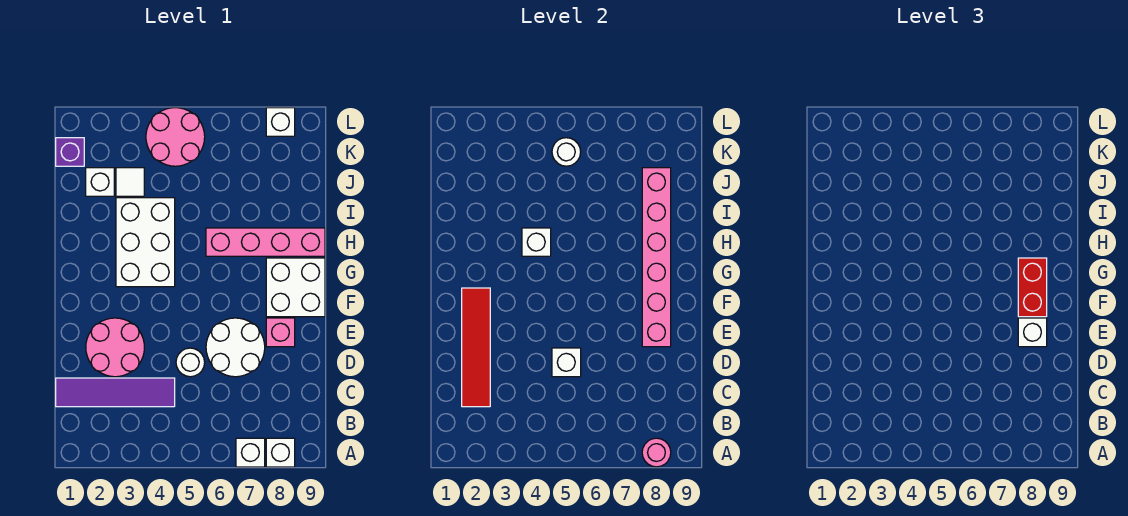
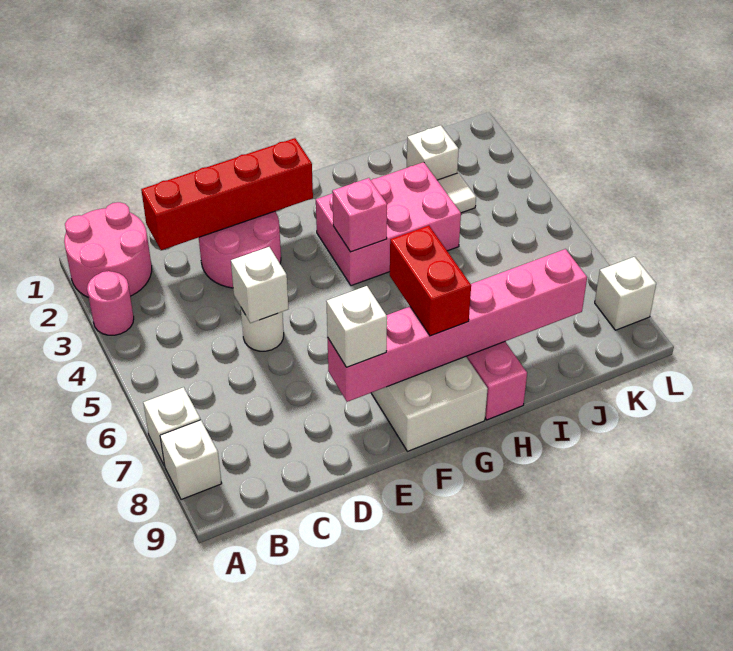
pink 1x1 round brick [642,438,671,467] -> pink 1x1 round brick moved to [87,271,134,335]
purple 1x4 tile [56,378,175,407] -> none
red 1x4 tile [462,288,490,407] -> red 1x4 brick [141,138,313,250]
white 2x2 round brick [206,318,265,377] -> none
pink 1x1 brick [266,318,295,347] -> pink 1x1 brick moved to [332,178,387,252]
red 1x2 brick [1018,258,1047,317] -> red 1x2 brick turned to [390,226,471,336]
white 2x3 brick [116,198,175,287] -> pink 2x3 brick [316,162,461,286]
white 1x1 brick [522,228,551,256] -> none
purple 1x1 brick [56,138,84,166] -> none
pink 2x2 round brick [146,108,205,166] -> pink 2x2 round brick moved to [64,202,152,298]
white 1x1 round brick [552,138,581,166] -> none

